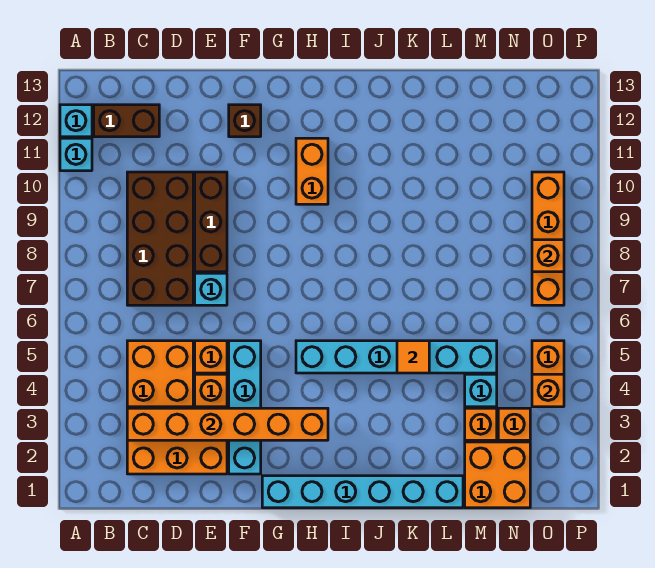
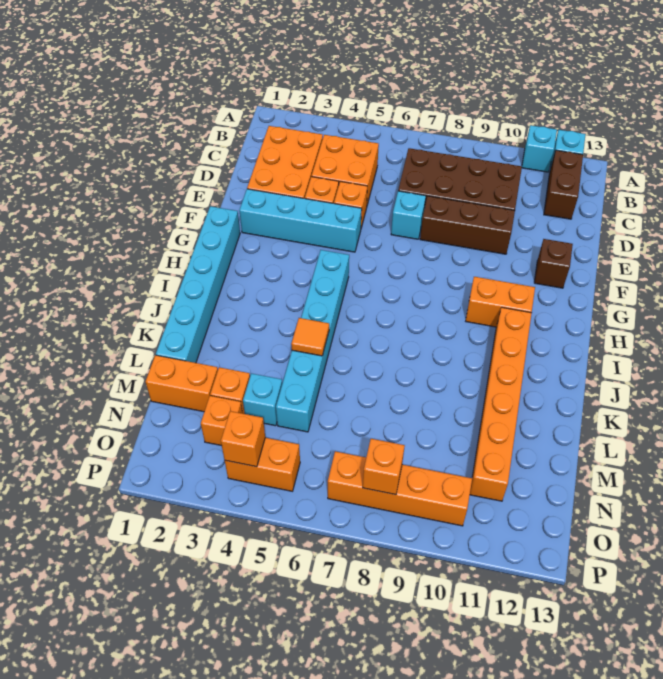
orange 1x6 brick [127,408,328,440] -> orange 1x6 brick moved to [470,307,532,501]
orange 2x2 brick [465,442,530,508] -> orange 1x2 brick [146,355,218,412]

